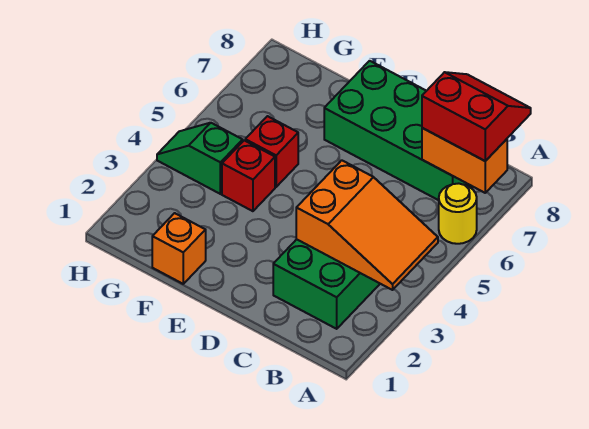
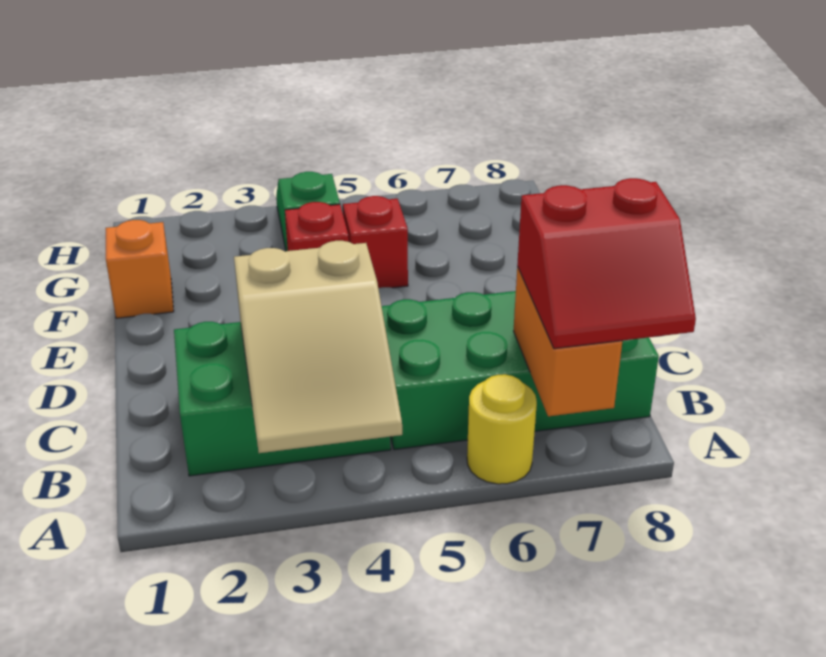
orange 2x3 slope [296,160,438,290] -> tan 2x3 slope [234,241,402,453]
red 2x2 slope [422,72,531,161] -> red 2x2 slope turned to [517,178,696,349]
green 2x4 brick [324,61,473,200] -> green 2x4 brick turned to [382,291,659,450]

